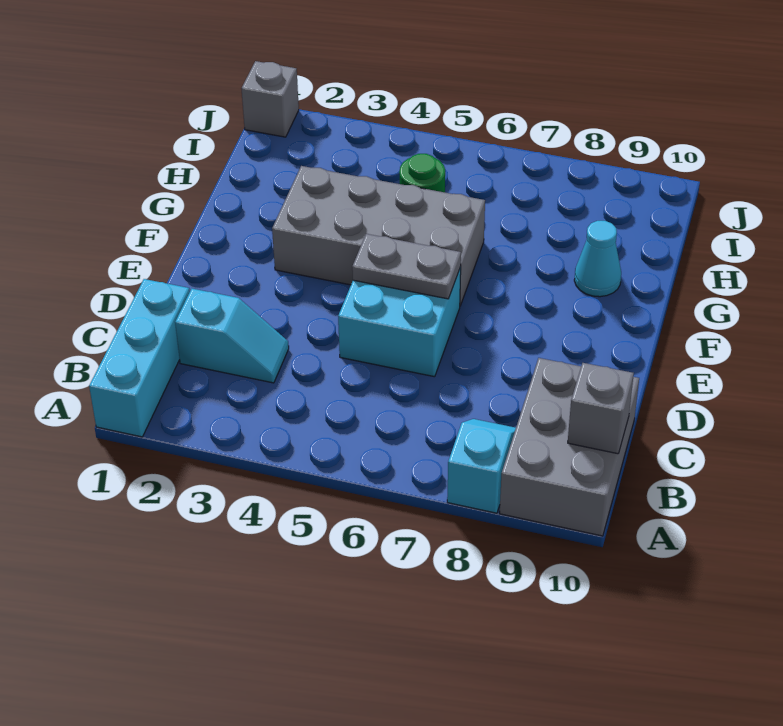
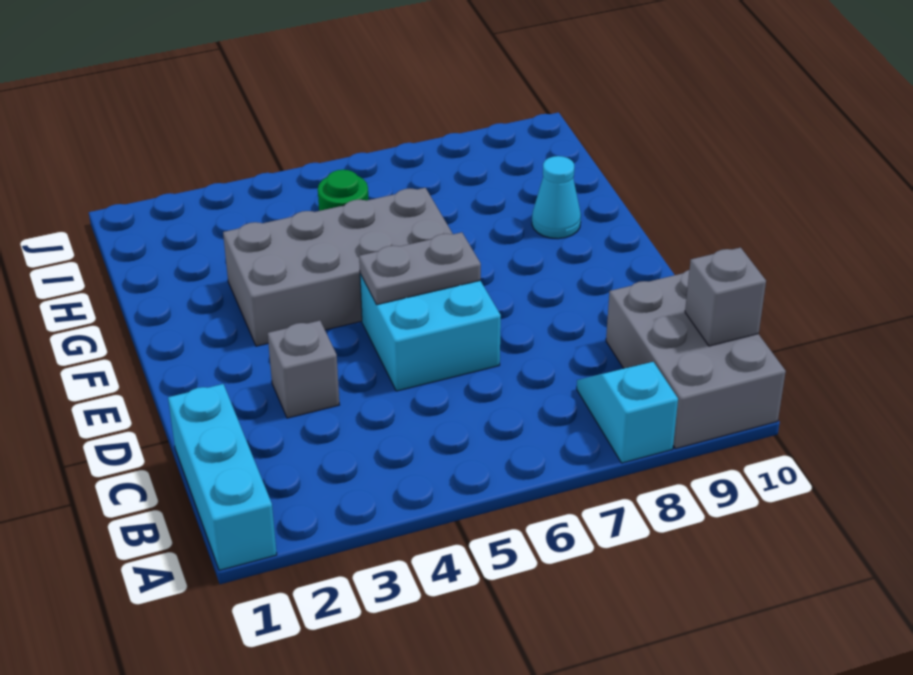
cyan 1x2 slope [175,289,289,383] -> none
grey 1x1 brick [241,61,299,137] -> grey 1x1 brick moved to [268,321,339,418]

